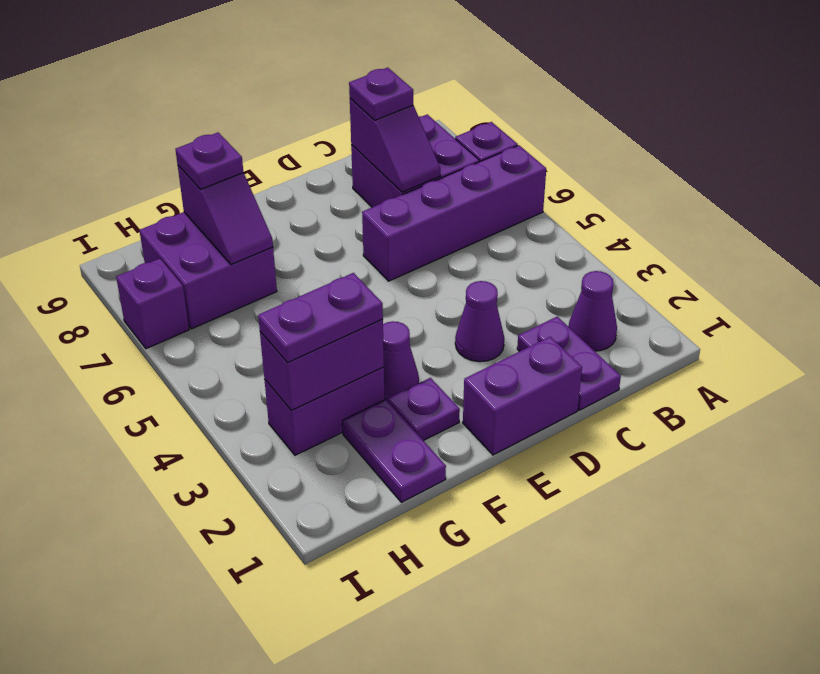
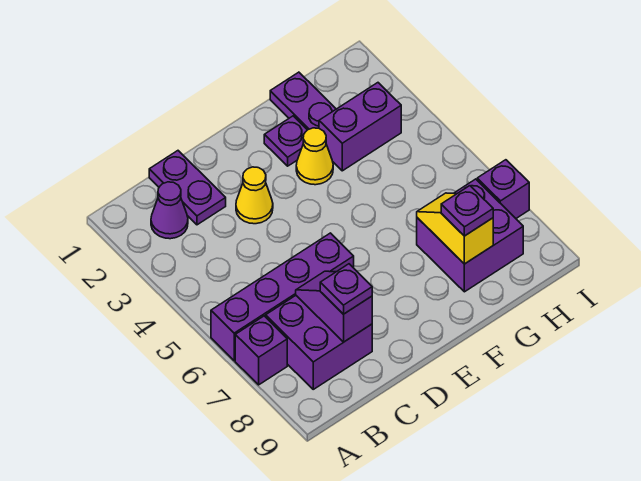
purple 1x2 brick [463,337,582,455] -> none
purple 1x1 cone [455,281,504,362] -> yellow 1x1 cone [236,167,273,224]
purple 1x1 cone [383,321,419,401] -> yellow 1x1 cone [296,128,333,185]
purple 1x2 brick [260,319,384,410] -> none
purple 1x2 plate [258,273,383,363] -> none
purple 1x2 slope [178,166,273,265] -> yellow 1x2 slope [417,193,493,264]

